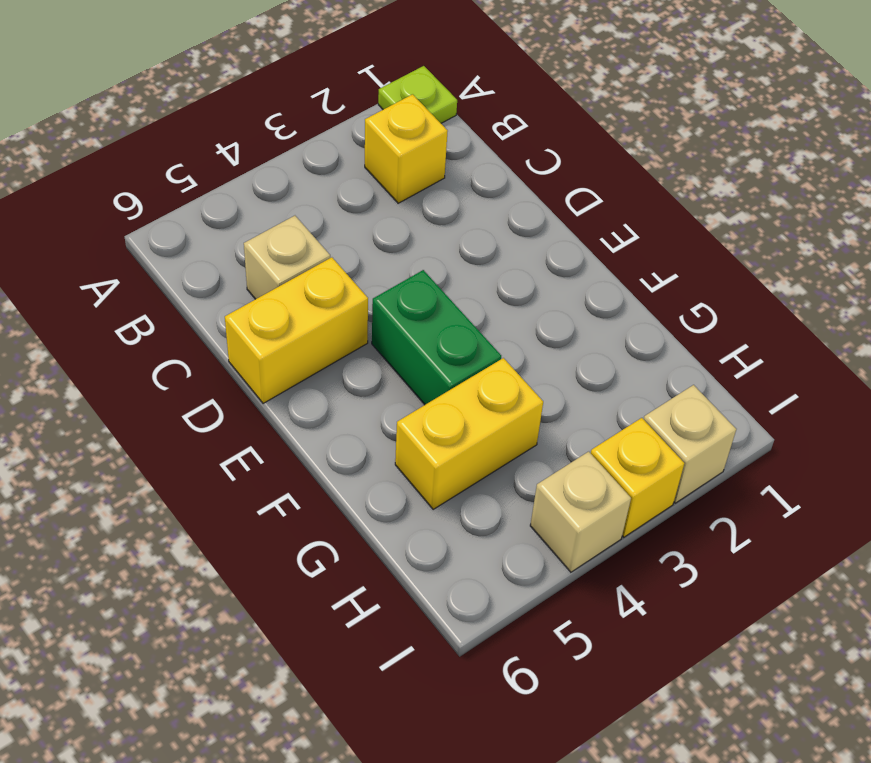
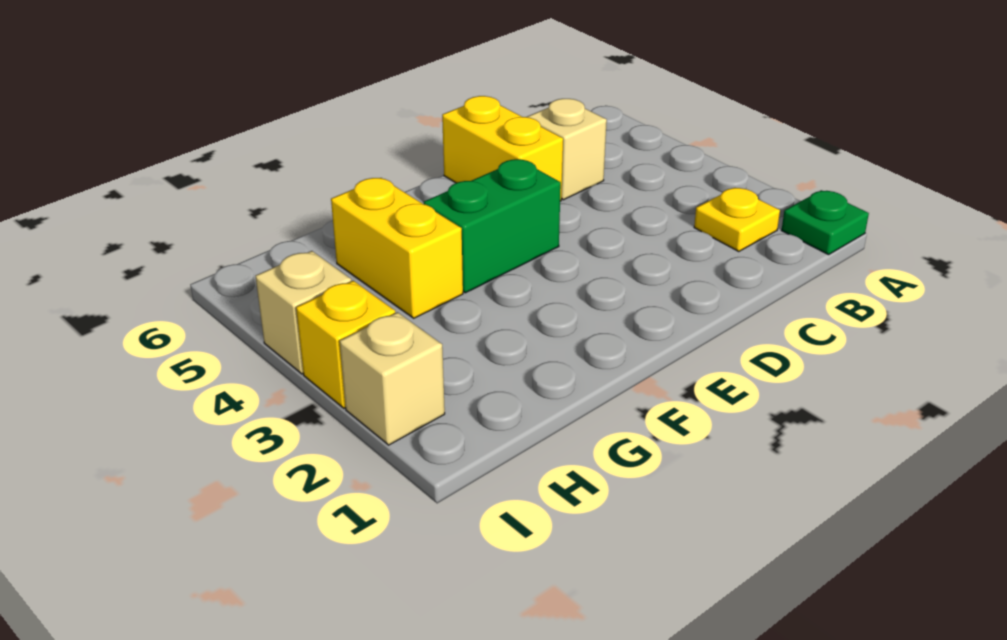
lime 1x1 plate [378,66,457,123] -> green 1x1 plate [782,190,869,255]
yellow 1x1 brick [365,94,448,203] -> yellow 1x1 plate [694,188,780,252]

